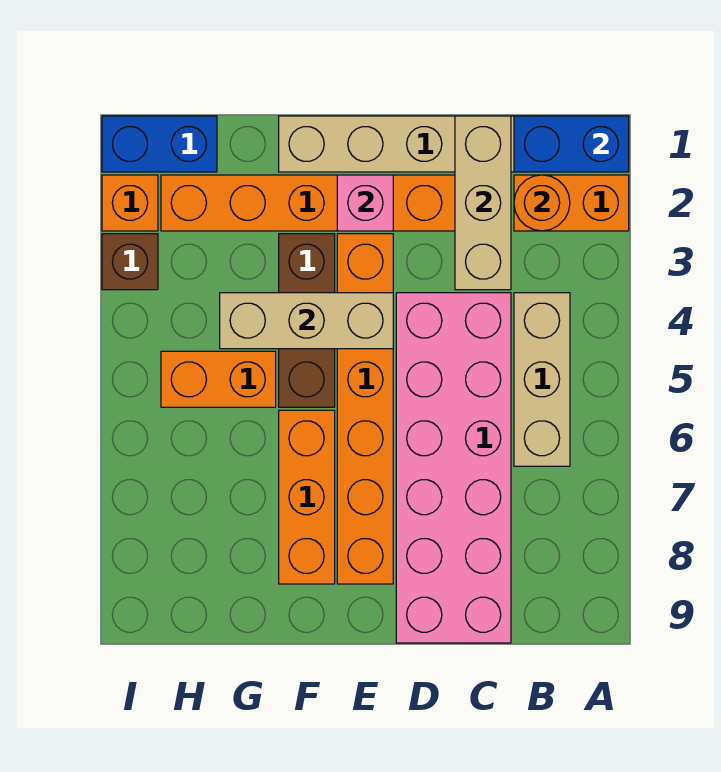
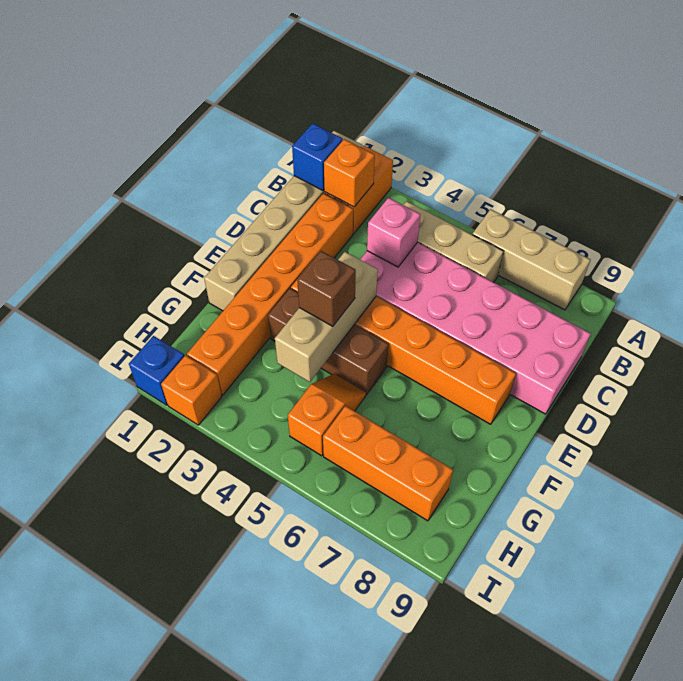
blue 1x2 brick [514,116,629,172] -> blue 1x1 brick [292,123,343,191]
orange 1x1 round brick [514,175,570,231] -> orange 1x1 brick [324,139,375,207]
tan 1x3 brick [455,116,511,290] -> tan 1x3 brick moved to [472,209,590,310]
pink 1x1 brick [337,175,393,231] -> pink 1x1 brick moved to [367,198,421,267]
orange 1x3 brick [279,410,335,584] -> orange 1x3 brick moved to [323,406,453,521]
orange 1x2 brick [161,351,276,407] -> orange 1x2 slope [288,374,366,456]
blue 1x2 brick [102,116,217,172] -> blue 1x1 brick [129,336,184,405]
brown 1x1 brick [102,234,158,290] -> brown 1x1 brick moved to [297,251,356,326]

